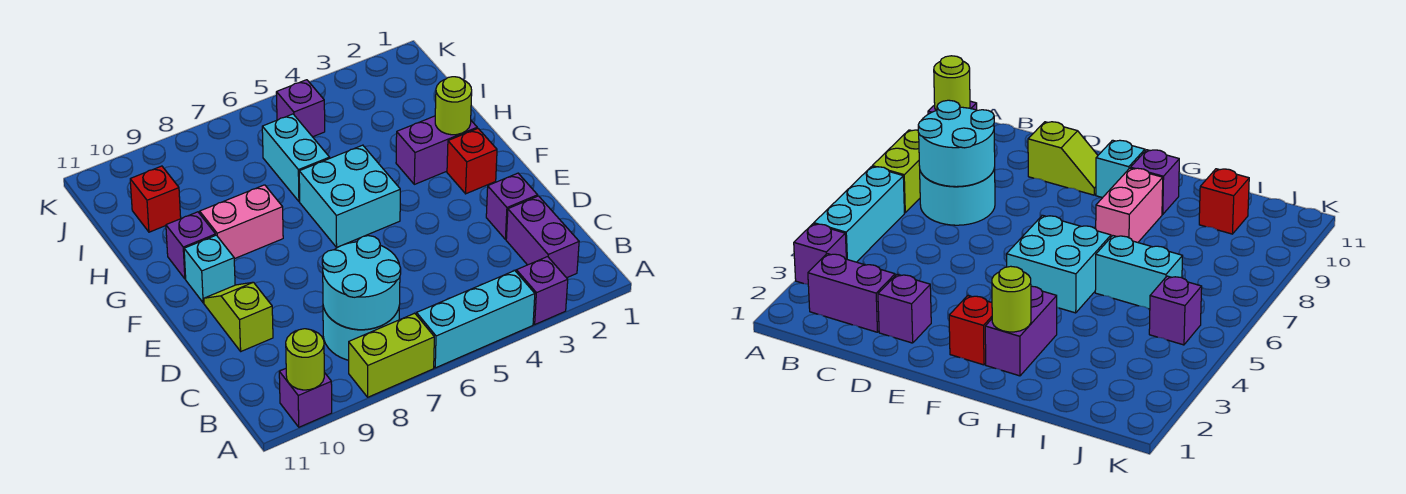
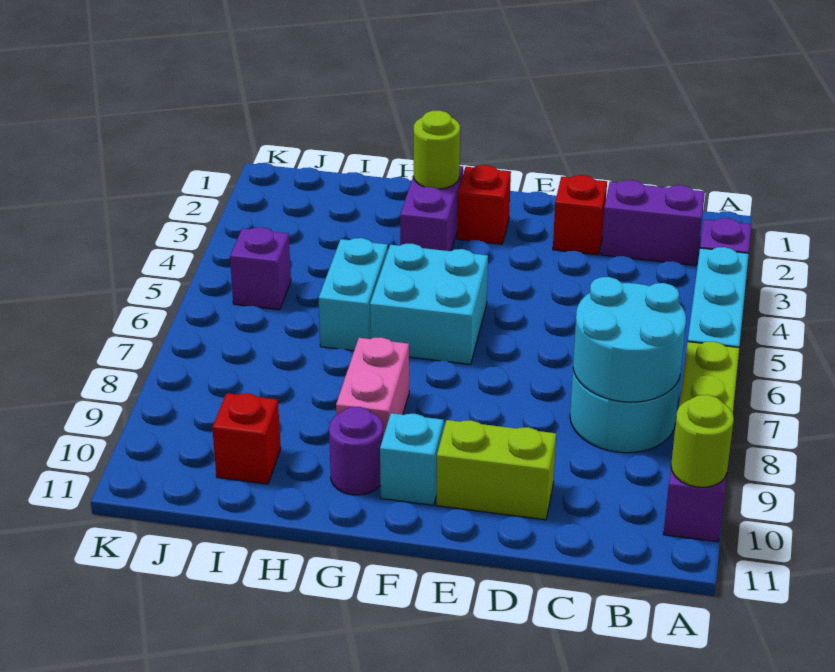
purple 1x1 brick [486,173,538,239] -> red 1x1 brick [553,175,607,255]
lime 1x2 slope [204,282,273,351] -> lime 1x2 brick [436,420,556,520]
purple 1x1 brick [166,212,216,279] -> purple 1x1 round brick [329,407,383,495]
cyan 1x2 brick [262,114,330,201] -> cyan 1x2 brick turned to [319,238,388,351]

